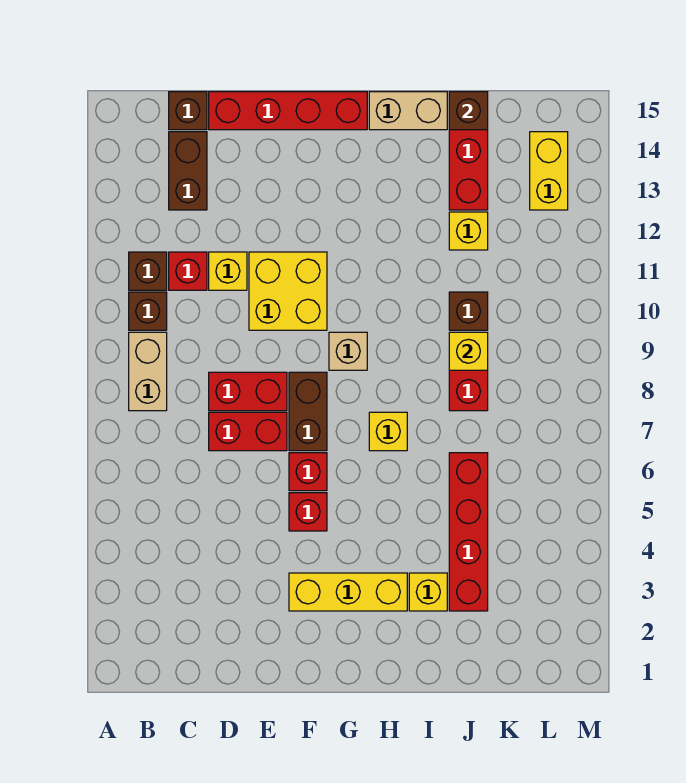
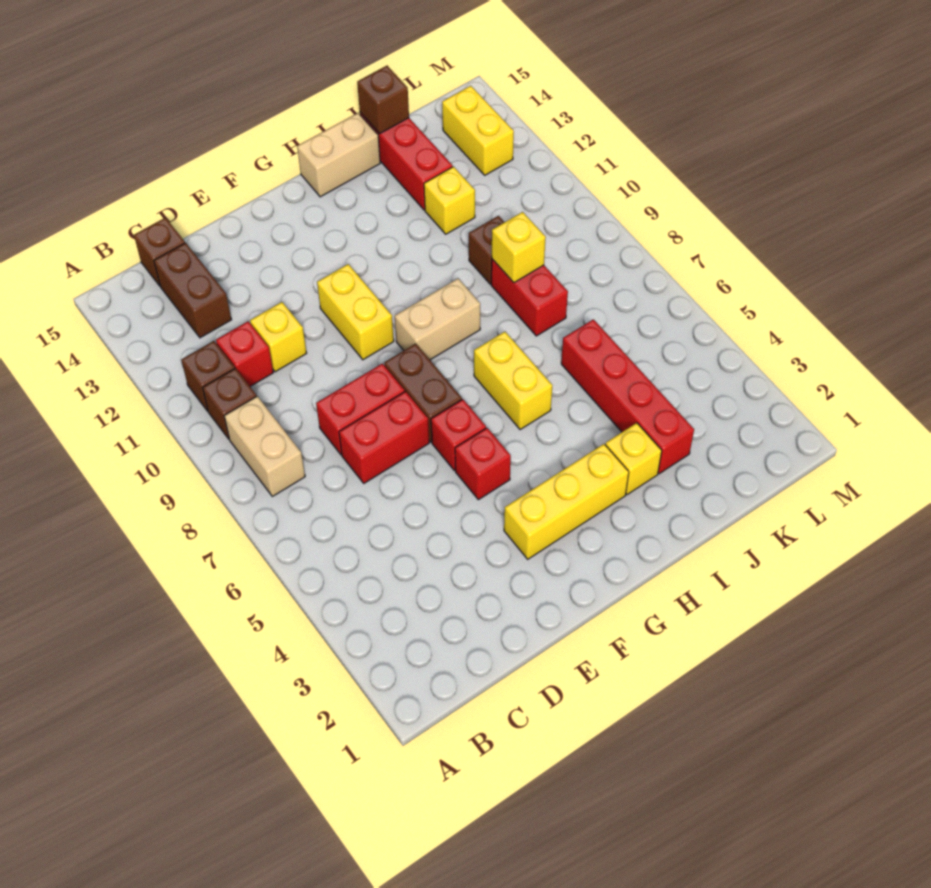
red 1x4 brick [209,92,367,130] -> none
yellow 2x2 brick [249,252,327,330] -> yellow 1x2 brick [317,264,394,360]
tan 1x1 brick [329,332,367,370] -> tan 1x2 brick [395,279,480,360]
yellow 1x1 brick [369,412,407,451] -> yellow 1x2 brick [474,332,552,430]

